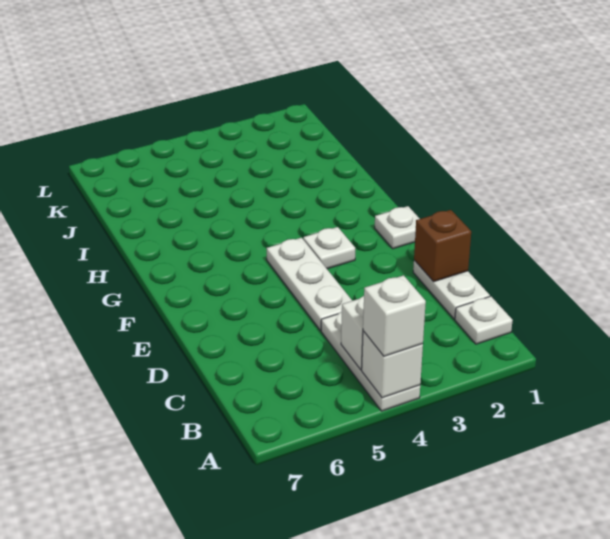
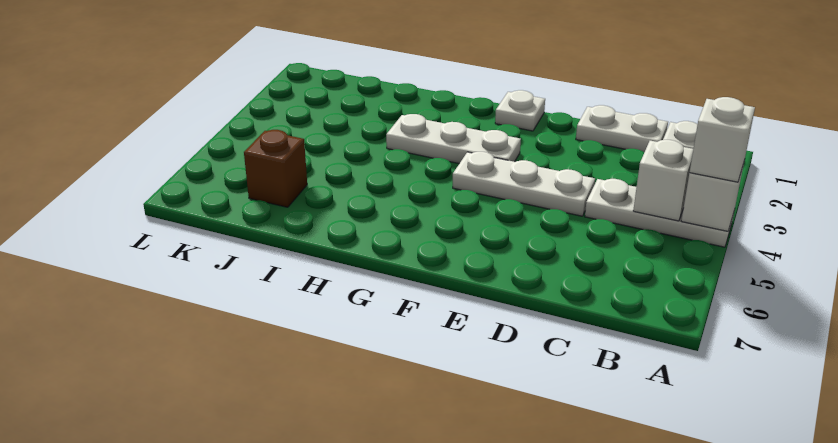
brown 1x1 brick [414,210,471,282] -> brown 1x1 brick moved to [244,130,307,207]
white 1x1 plate [303,227,355,269] -> white 1x3 plate [386,114,521,164]

